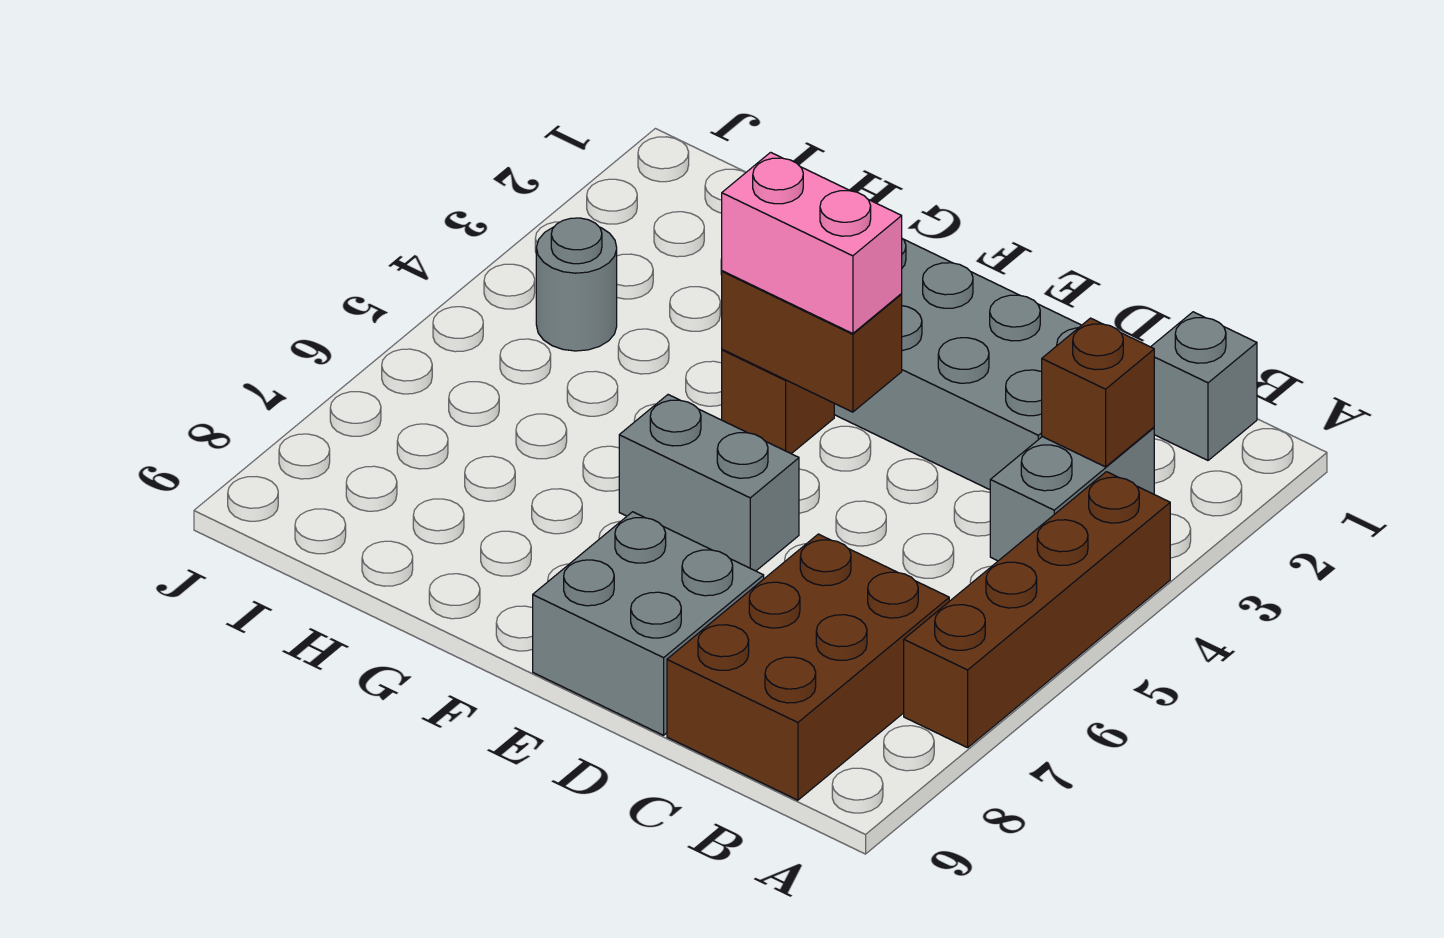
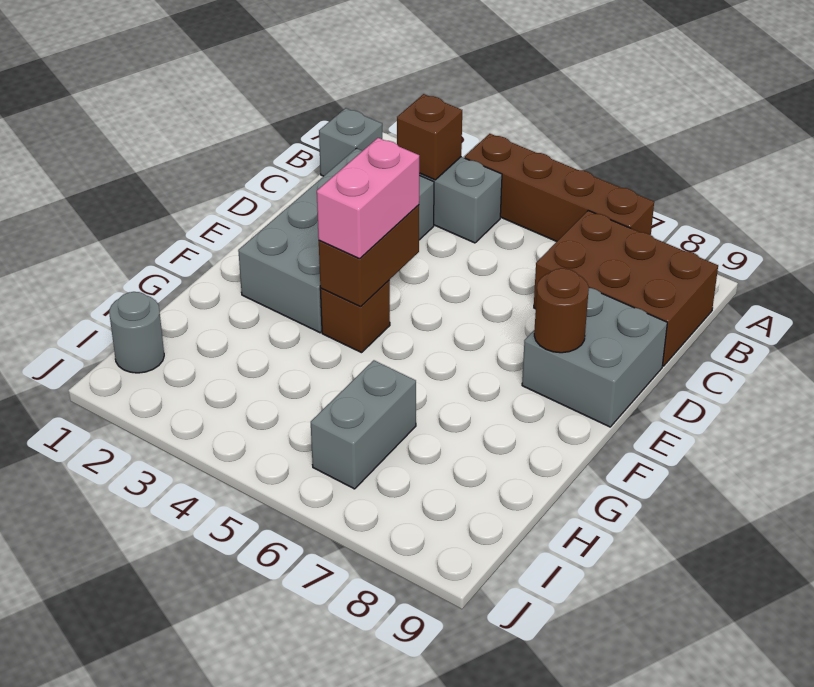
grey 1x2 brick [619,395,799,571] -> grey 1x2 brick moved to [311,360,416,489]
none -> brown 1x1 round brick [534,268,589,353]
grey 1x1 round brick [536,218,617,351] -> grey 1x1 round brick moved to [109,292,164,373]

